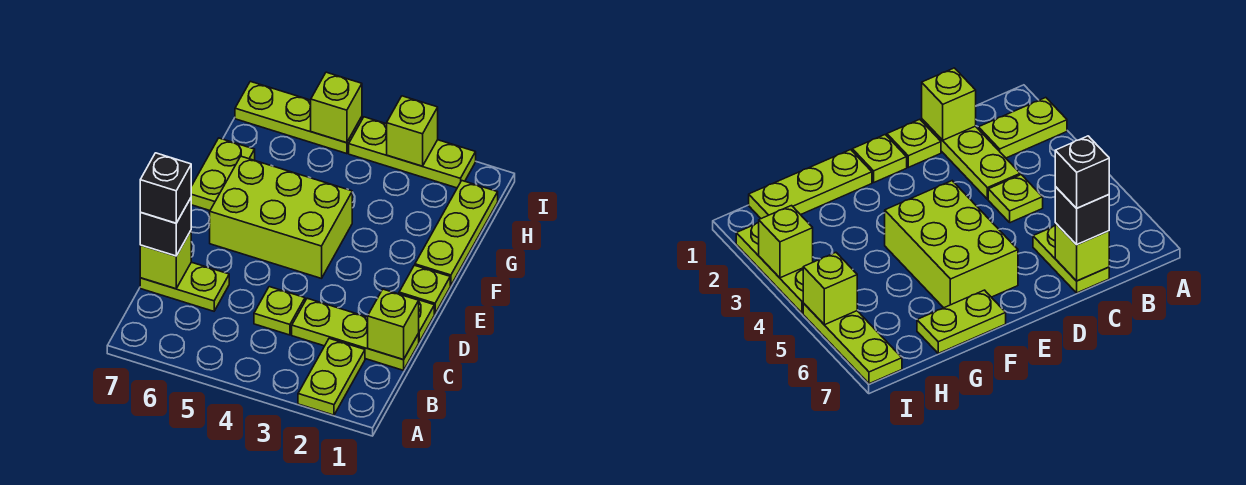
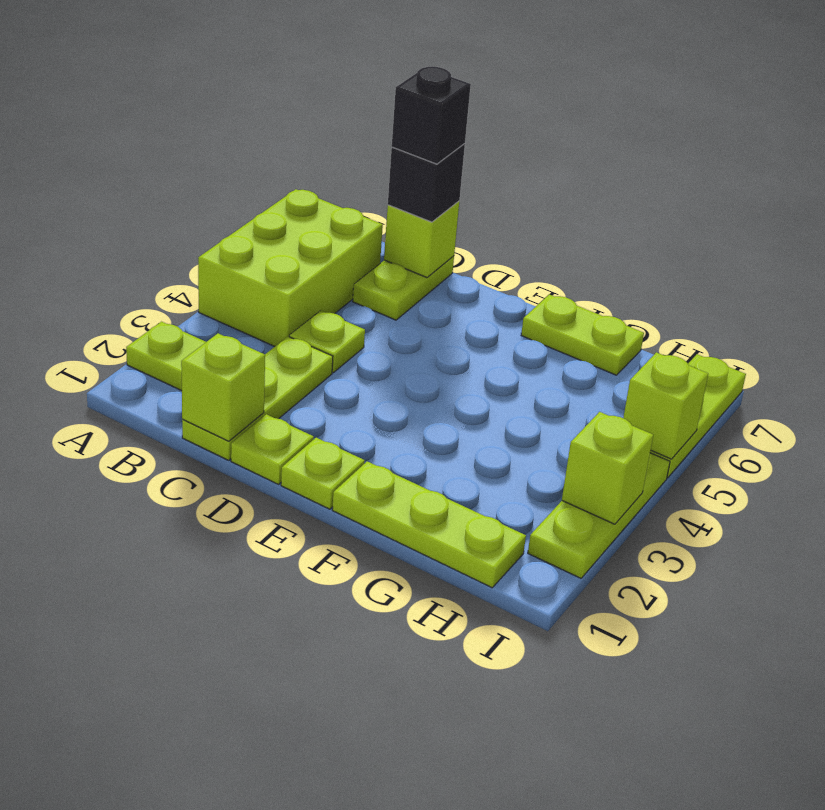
lime 2x3 brick [210,156,352,278] -> lime 2x3 brick moved to [198,189,383,346]

